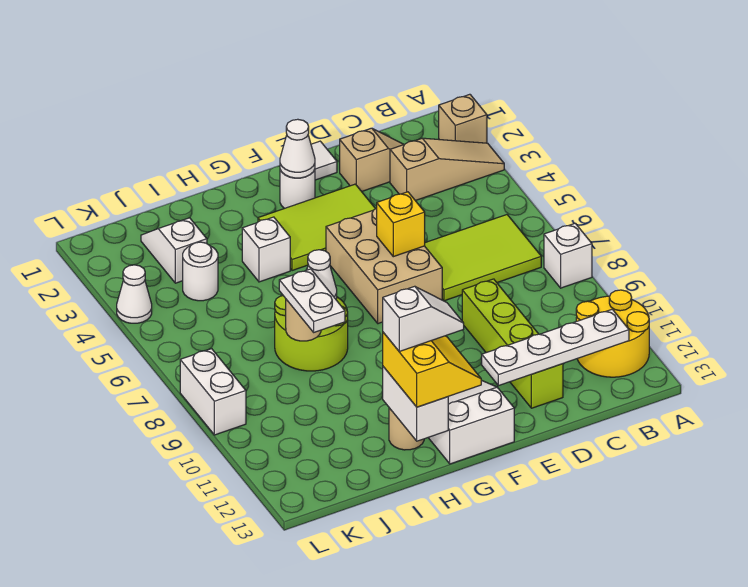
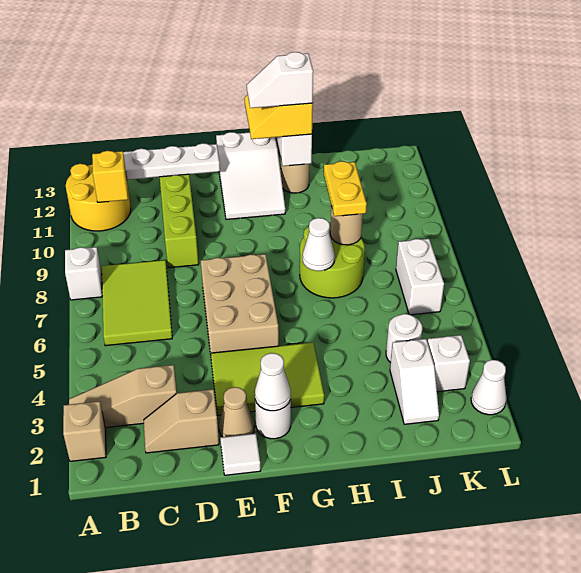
lime 2x3 tile [425,215,541,301] -> lime 2x3 tile turned to [102,260,172,346]
none -> tan 1x1 cone [219,387,254,437]
yellow 1x1 brick [377,192,425,257] -> yellow 1x1 brick moved to [92,151,128,202]
white 1x1 brick [242,217,290,282] -> white 1x1 brick moved to [427,335,470,392]
white 1x2 plate [279,269,345,332] -> yellow 1x2 plate [324,161,367,216]
white 1x1 cone [117,265,152,323] -> white 1x1 cone moved to [471,360,507,415]
white 1x2 brick [180,349,246,435] -> white 1x2 brick moved to [396,239,444,315]

